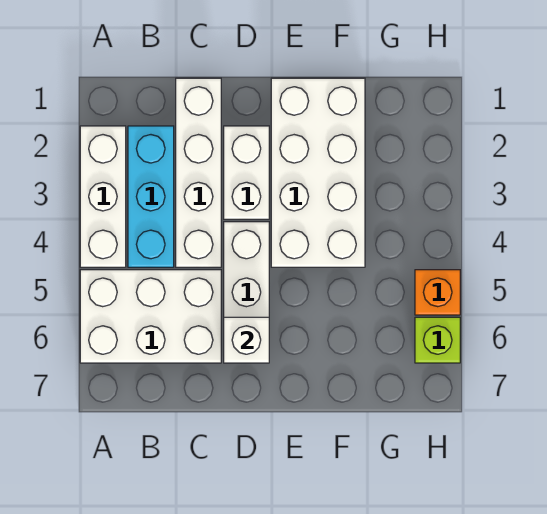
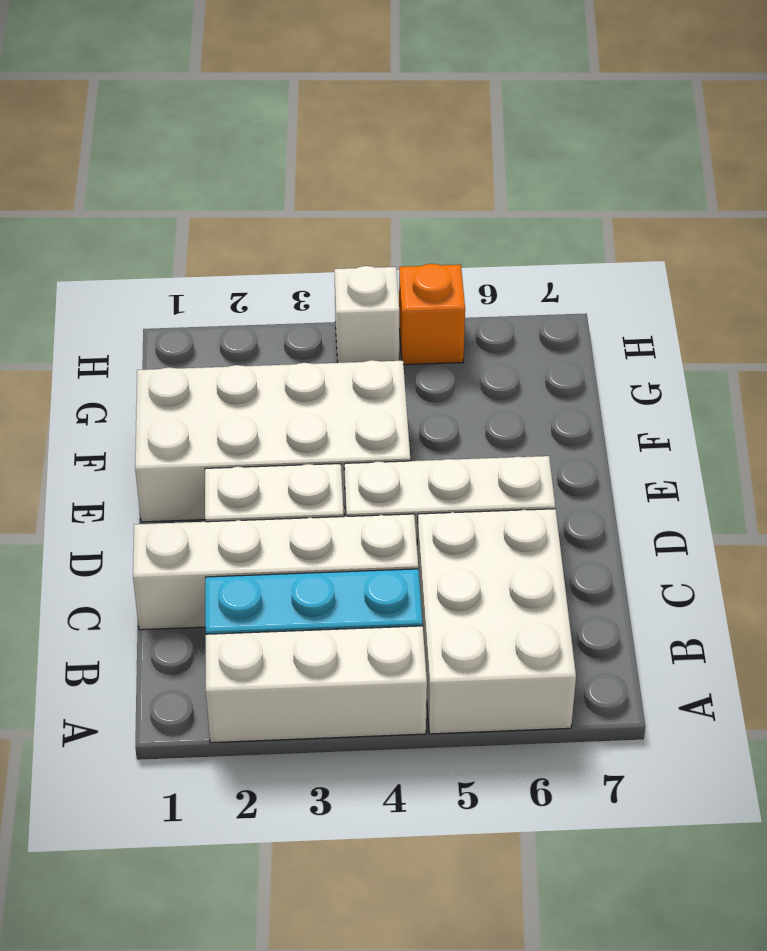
white 1x1 brick [224,317,269,363] -> white 1x1 brick moved to [334,266,399,363]
lime 1x1 brick [415,317,460,363] -> none

